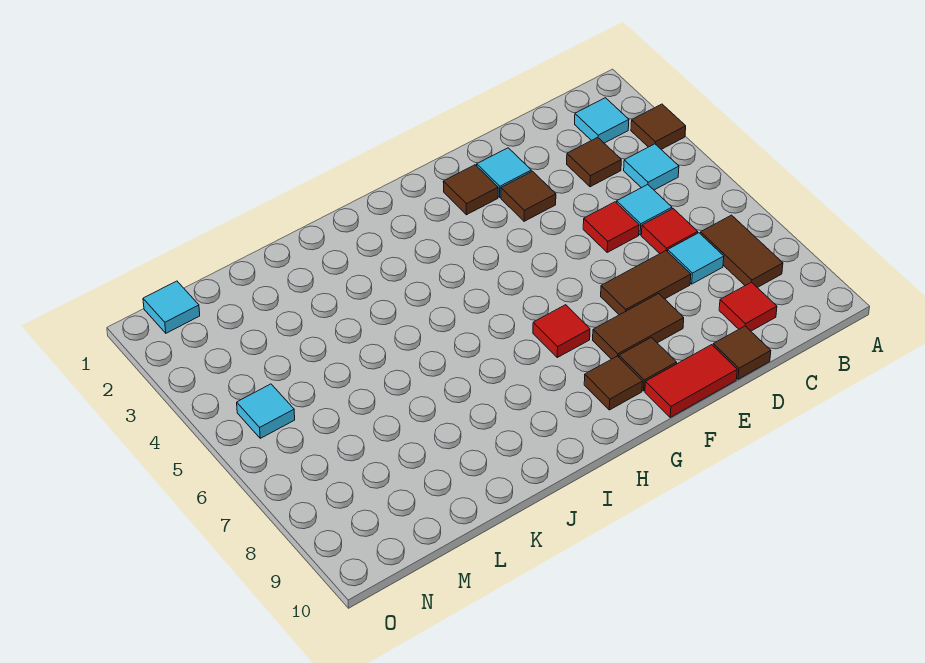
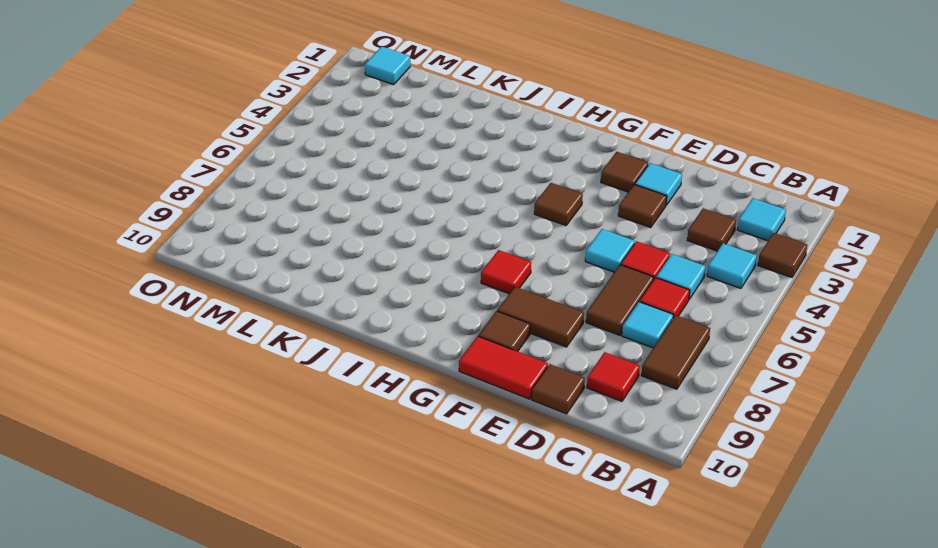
brown 1x2 tile [601,251,691,315] -> brown 1x2 tile turned to [586,265,654,335]
brown 1x1 tile [584,356,643,410] -> brown 1x1 tile moved to [534,183,583,226]
cyan 1x1 tile [237,384,295,438] -> cyan 1x1 tile moved to [585,229,635,272]

